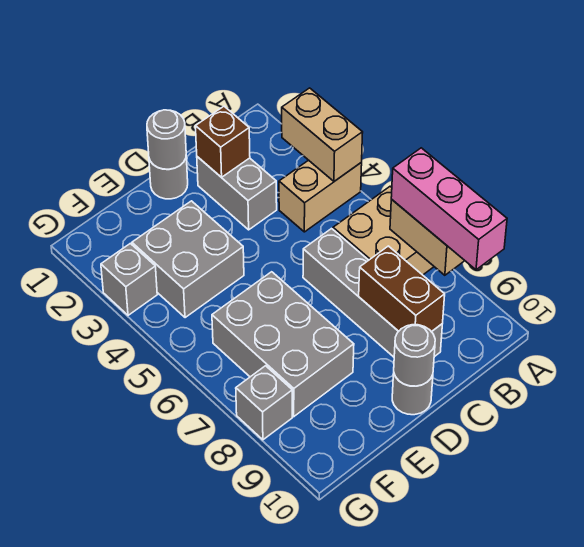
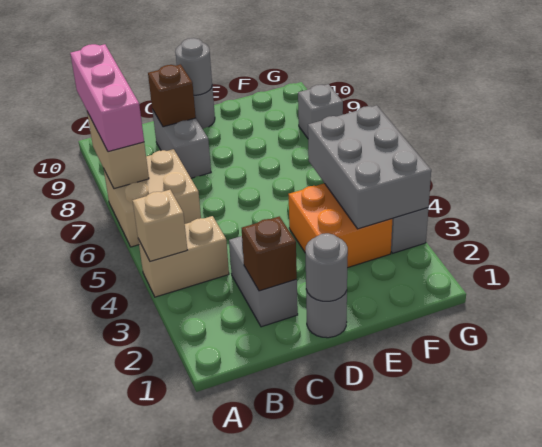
tan 1x2 brick [282,88,363,181] -> tan 1x1 brick [133,190,187,262]
grey 1x4 brick [303,229,442,357] -> grey 1x2 brick [152,109,211,178]
brown 1x2 brick [359,246,445,332] -> brown 1x1 brick [148,64,196,127]
grey 2x2 brick [132,201,244,318] -> orange 2x2 brick [288,183,392,268]
grey 2x3 brick [212,272,354,417] -> grey 2x3 brick moved to [308,105,431,229]

